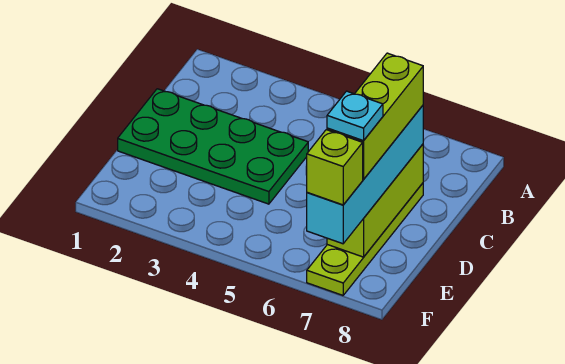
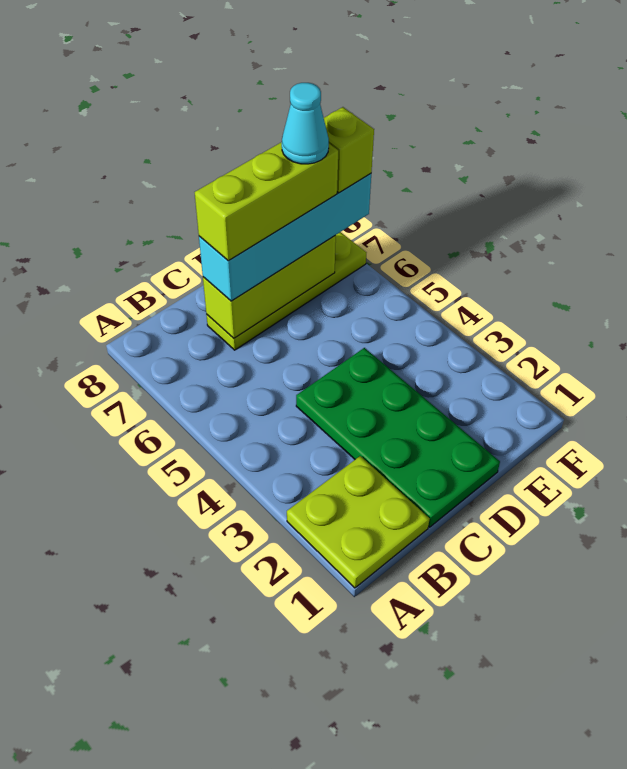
none -> lime 2x2 plate [287,456,430,588]
cyan 1x1 plate [327,91,383,141] -> cyan 1x1 cone [282,83,329,164]

